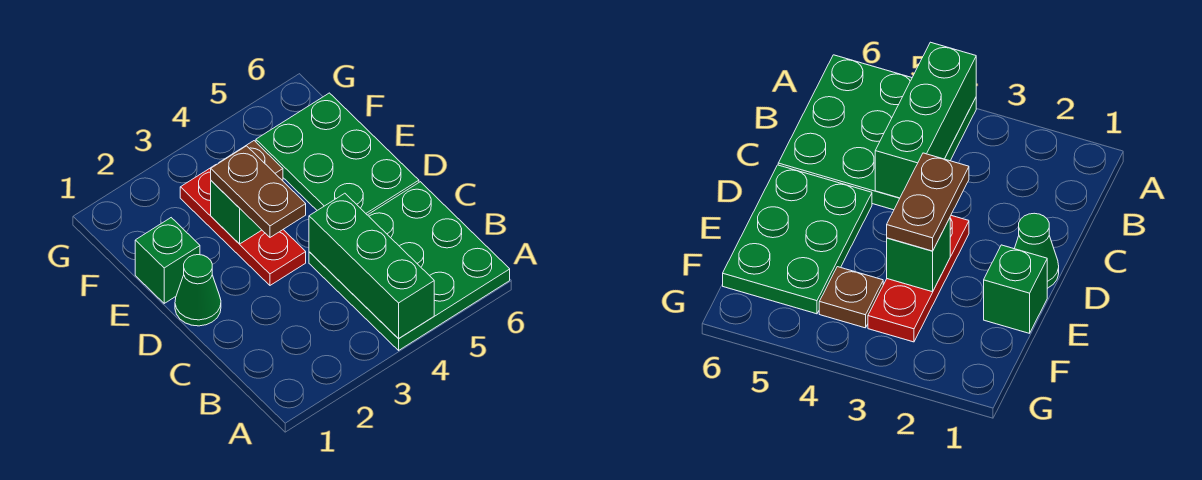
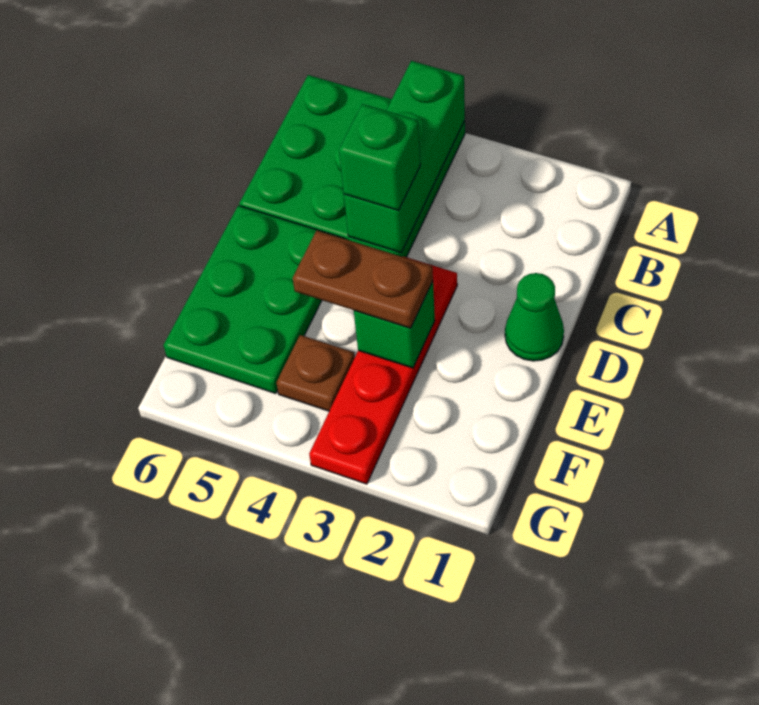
red 1x3 plate [180,165,306,285] -> red 1x4 plate [309,256,457,484]
brown 1x2 plate [211,146,306,237] -> brown 1x2 plate turned to [293,231,433,328]
green 1x1 brick [135,218,200,303] -> green 1x1 brick moved to [339,104,420,210]

